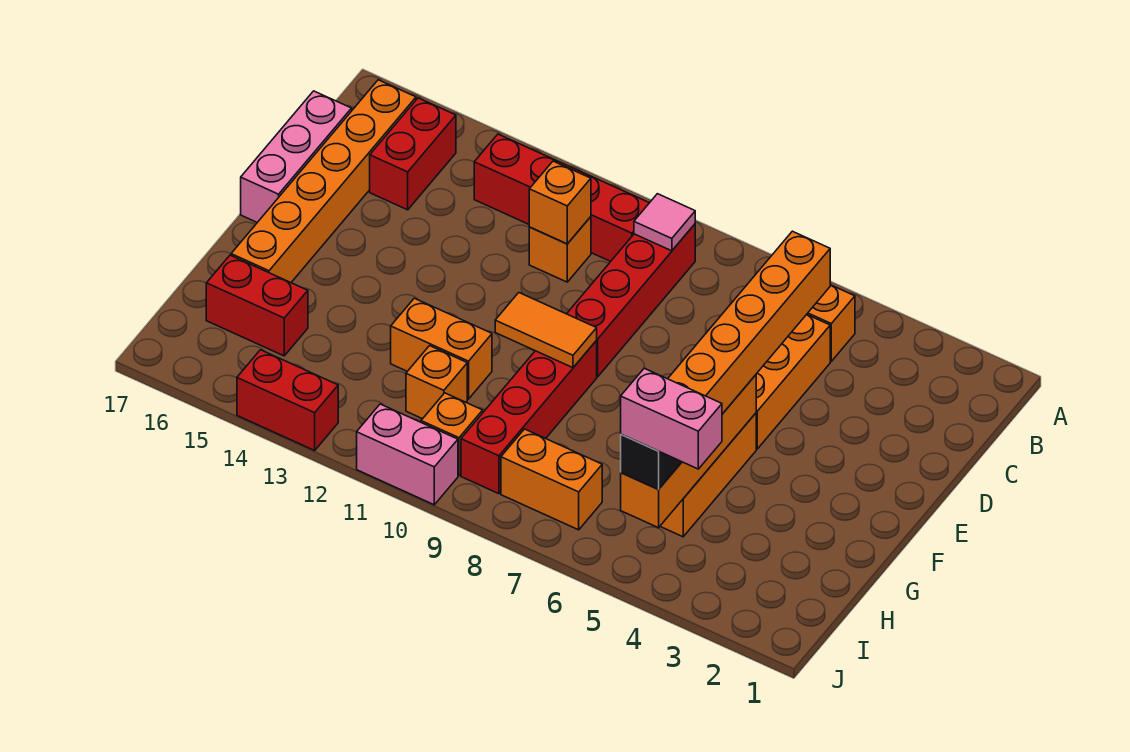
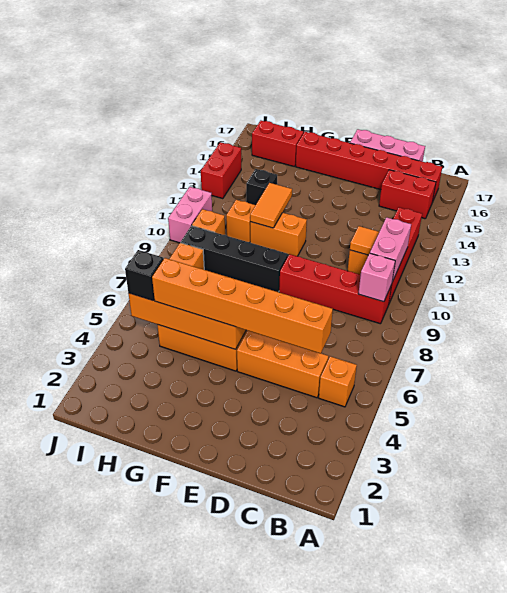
pink 1x1 tile [634,194,695,251] -> pink 1x1 brick [358,253,395,302]
orange 1x6 brick [231,80,416,283] -> red 1x6 brick [296,132,442,202]
orange 1x1 brick [529,161,591,244] -> orange 1x1 tile [350,226,379,255]
red 1x4 brick [461,341,597,494] -> black 1x4 brick [181,226,288,292]
orange 1x2 tile [495,293,597,368] -> orange 1x2 tile moved to [250,183,292,228]
orange 1x2 brick [391,298,492,399] -> orange 1x2 brick turned to [250,213,307,256]
none -> black 1x1 brick [246,169,277,205]
red 1x2 brick [206,255,308,356] -> red 1x2 brick turned to [252,121,303,167]
pink 1x2 brick [621,368,722,469] -> pink 1x2 brick moved to [370,217,411,282]

